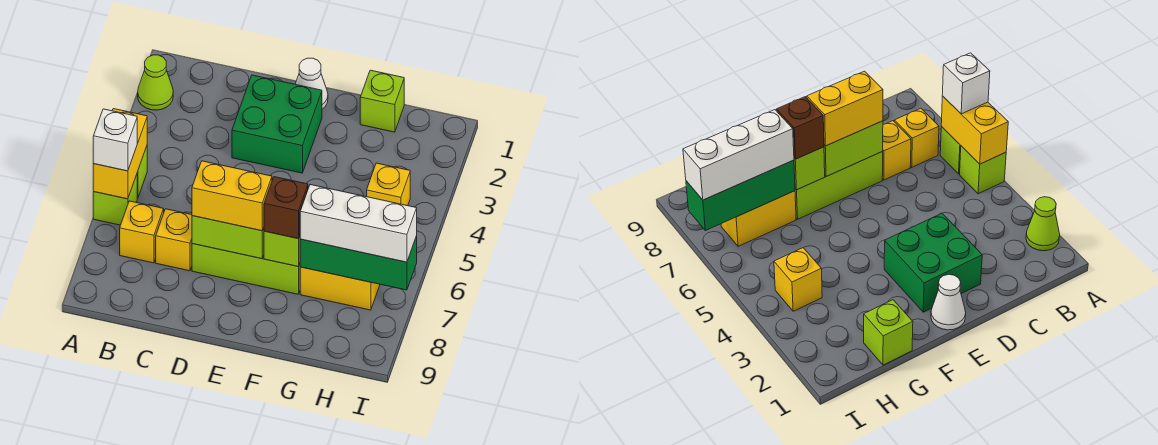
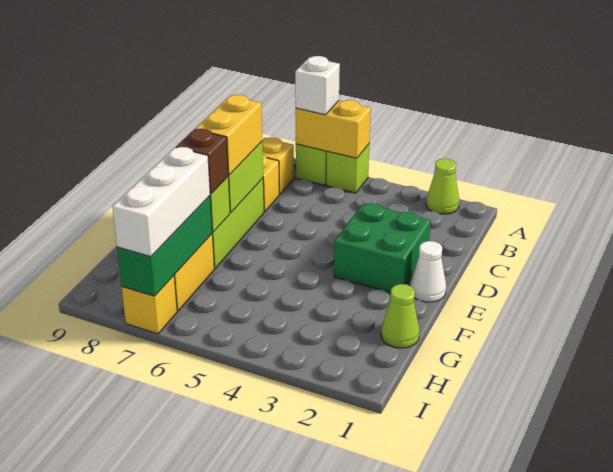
lime 1x1 brick [360,70,404,132] -> lime 1x1 cone [381,284,420,348]
yellow 1x1 brick [367,163,410,206] -> yellow 1x1 brick moved to [122,276,177,334]

